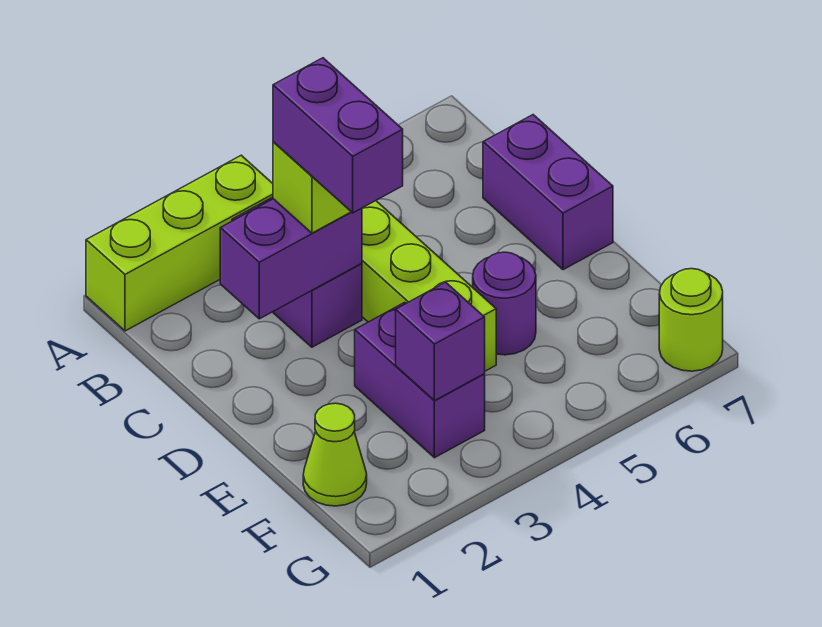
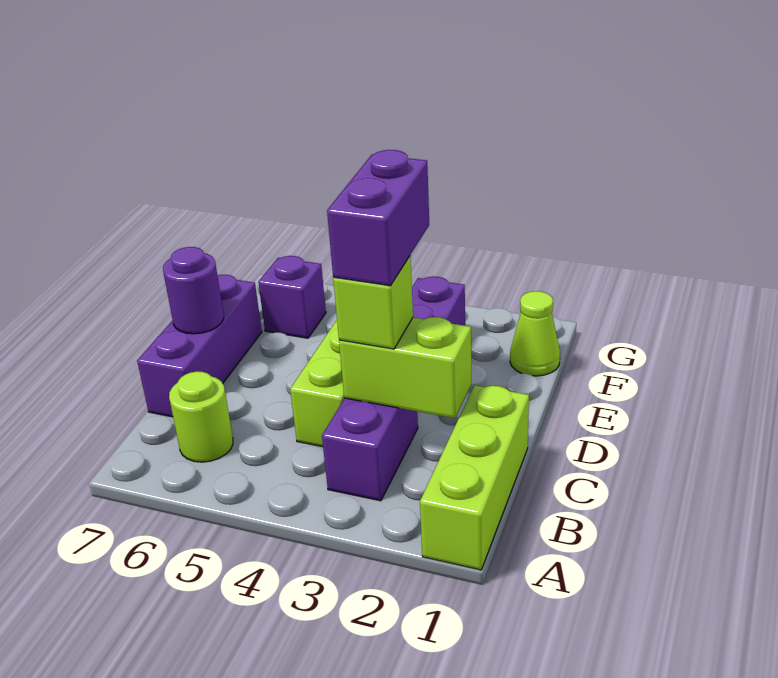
lime 1x3 brick [86,155,273,331] -> lime 1x3 brick turned to [420,385,529,570]
purple 1x2 brick [220,199,362,319] -> lime 1x2 brick [339,317,471,418]
purple 1x2 brick [483,115,613,270] -> purple 1x3 brick [137,275,262,417]
purple 1x1 round brick [473,252,536,355] -> purple 1x1 round brick moved to [163,247,224,334]
purple 1x1 brick [396,282,485,401] -> purple 1x1 brick moved to [258,256,326,338]
lime 1x1 round brick [659,269,723,371] -> lime 1x1 round brick moved to [169,371,233,462]

